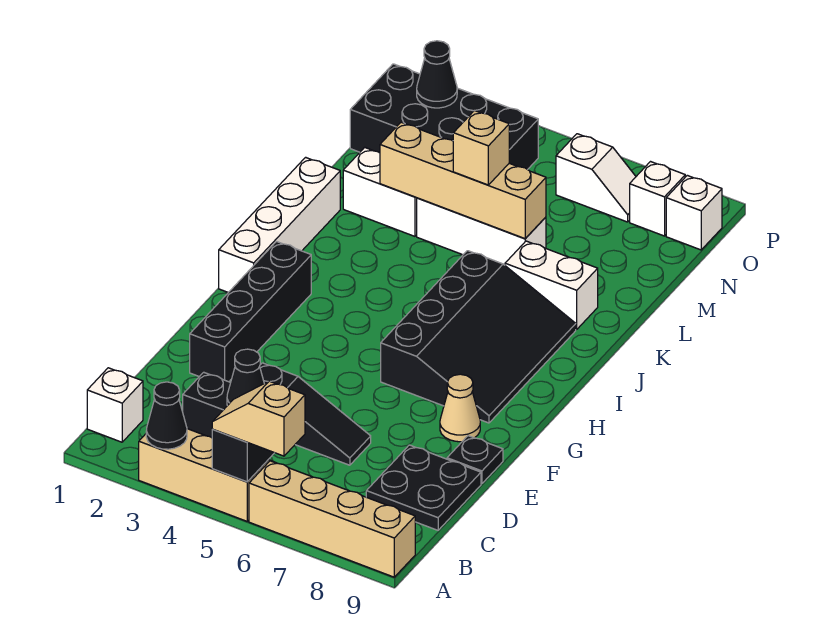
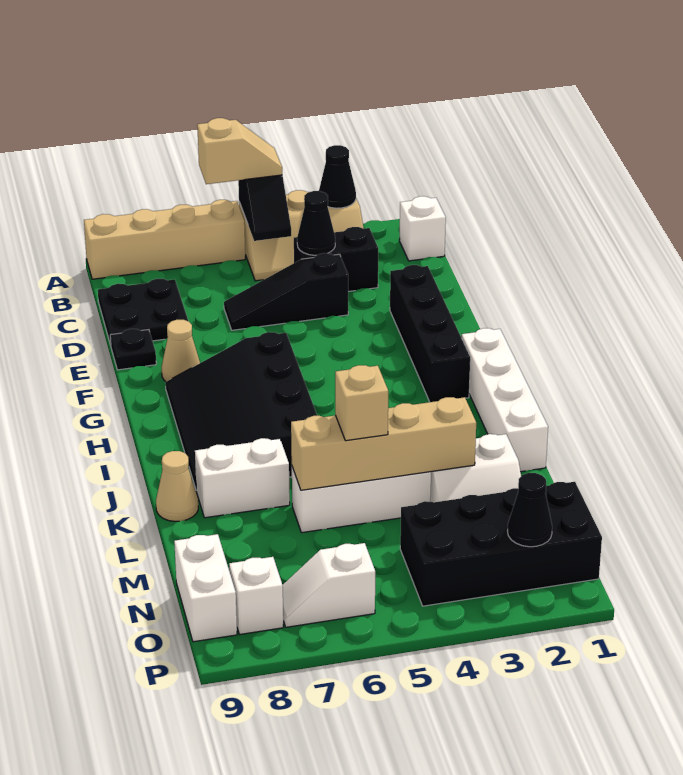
none -> tan 1x1 cone [156,451,198,521]
white 1x1 brick [666,175,722,250] -> white 1x2 brick [174,534,237,642]

